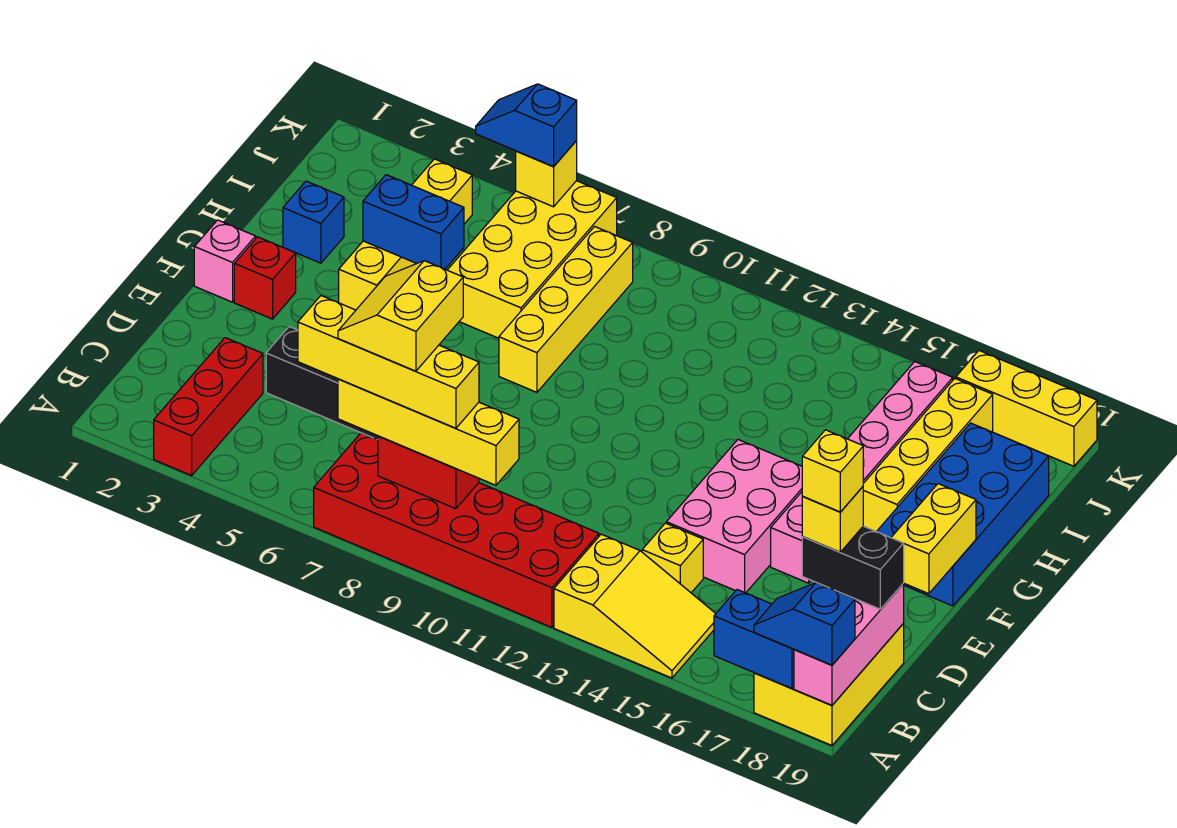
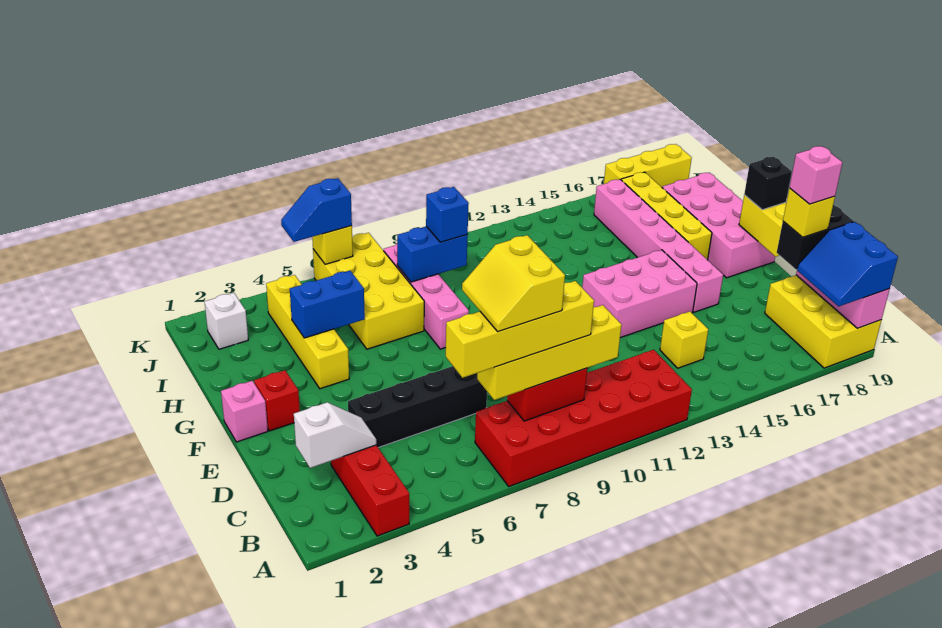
yellow 2x3 slope [554,534,716,678] -> none
blue 1x2 brick [714,590,794,689] -> blue 1x2 brick moved to [397,227,468,282]
blue 1x2 slope [754,583,855,665] -> blue 2x2 slope [797,222,898,306]
none -> white 1x2 slope [294,402,376,468]
yellow 1x1 brick [802,430,863,512] -> pink 1x1 brick [789,146,843,204]
pink 2x3 brick [666,440,802,593] -> pink 2x3 brick turned to [582,250,697,338]
blue 2x4 brick [877,423,1049,606] -> pink 2x4 brick [662,173,775,278]
none -> black 1x1 brick [744,157,792,210]
yellow 1x4 brick [499,227,633,392] -> pink 1x4 brick [384,244,469,349]
blue 1x1 brick [283,181,344,263] -> blue 1x1 brick moved to [426,187,469,242]
none -> white 1x1 brick [205,293,248,349]

